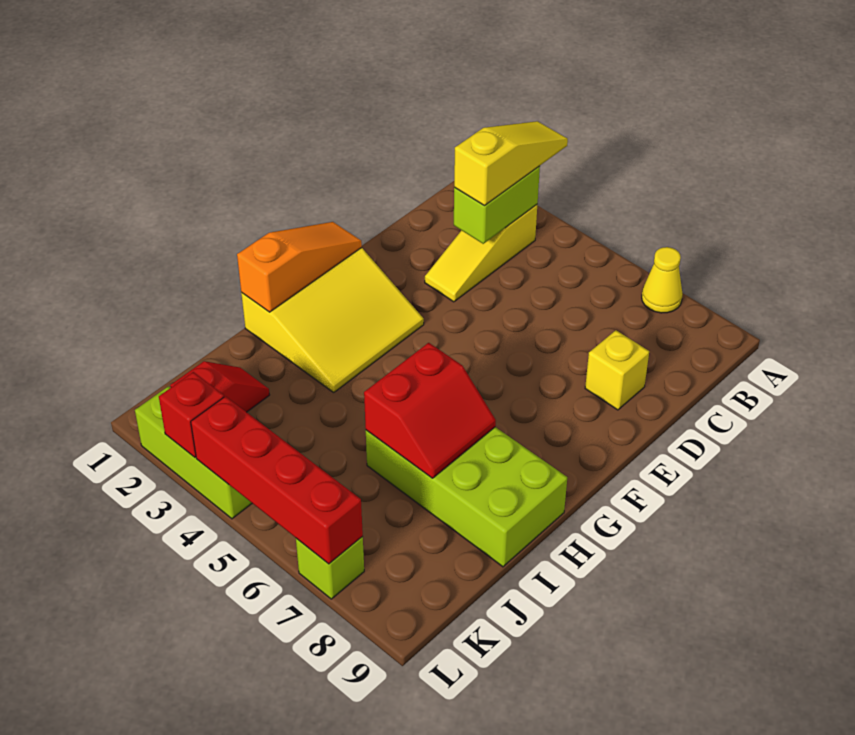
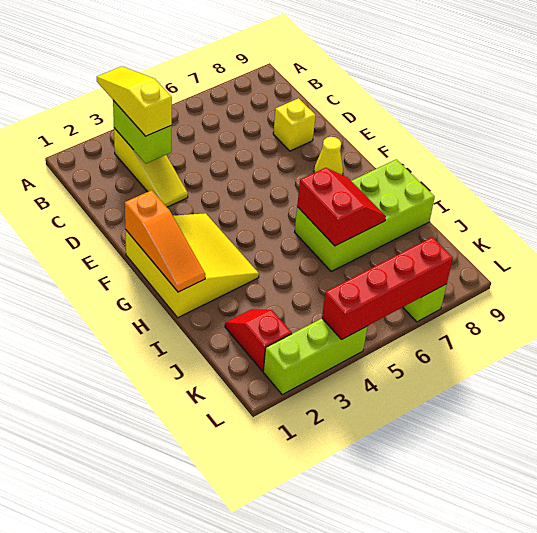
yellow 1x1 cone [642,247,683,313] -> yellow 1x1 cone moved to [314,137,343,175]
orange 1x3 slope [237,222,362,312] -> orange 1x3 slope turned to [125,190,205,292]
red 1x1 brick [159,372,224,457] -> none

